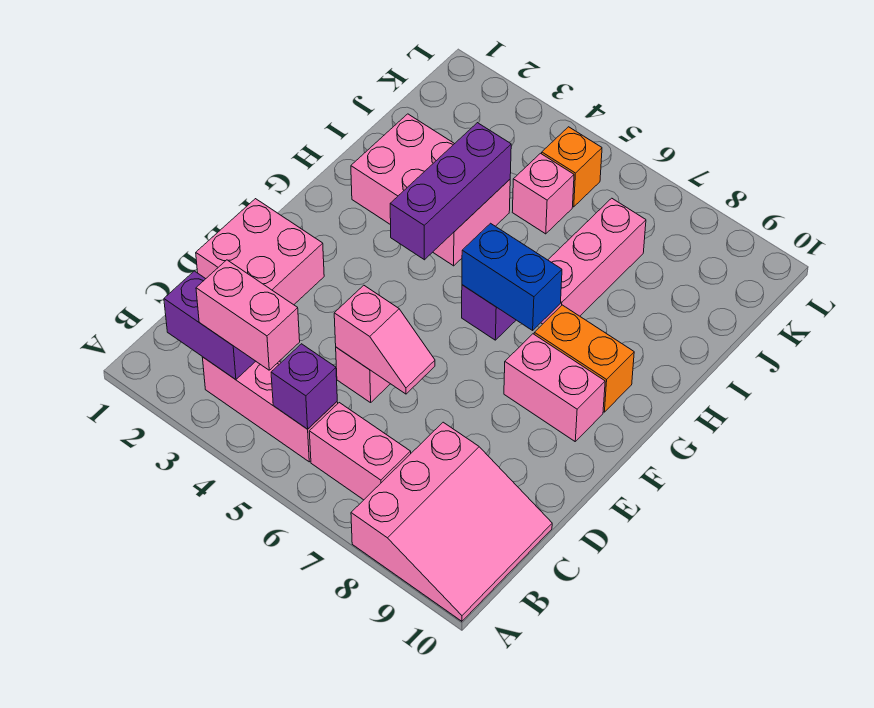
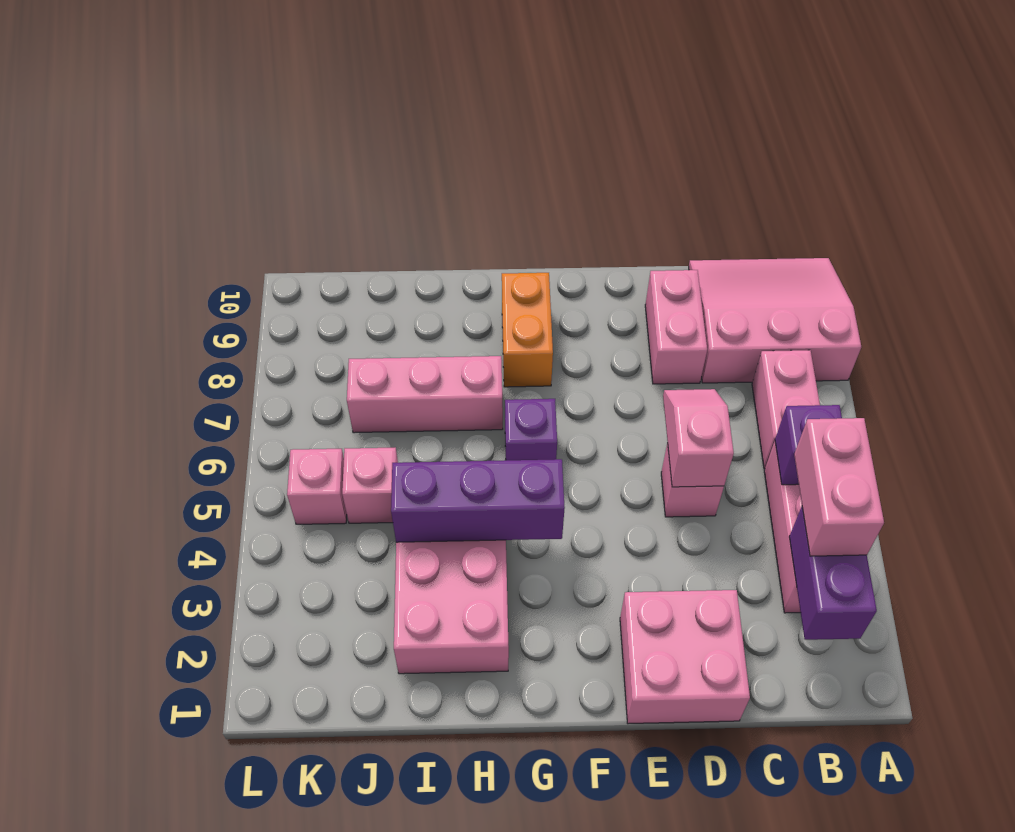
pink 1x2 brick [504,334,605,441] -> pink 1x2 brick moved to [645,270,707,384]
blue 1x2 brick [462,223,562,330] -> none
orange 1x1 brick [542,127,602,207] -> pink 1x1 brick [287,449,347,524]

